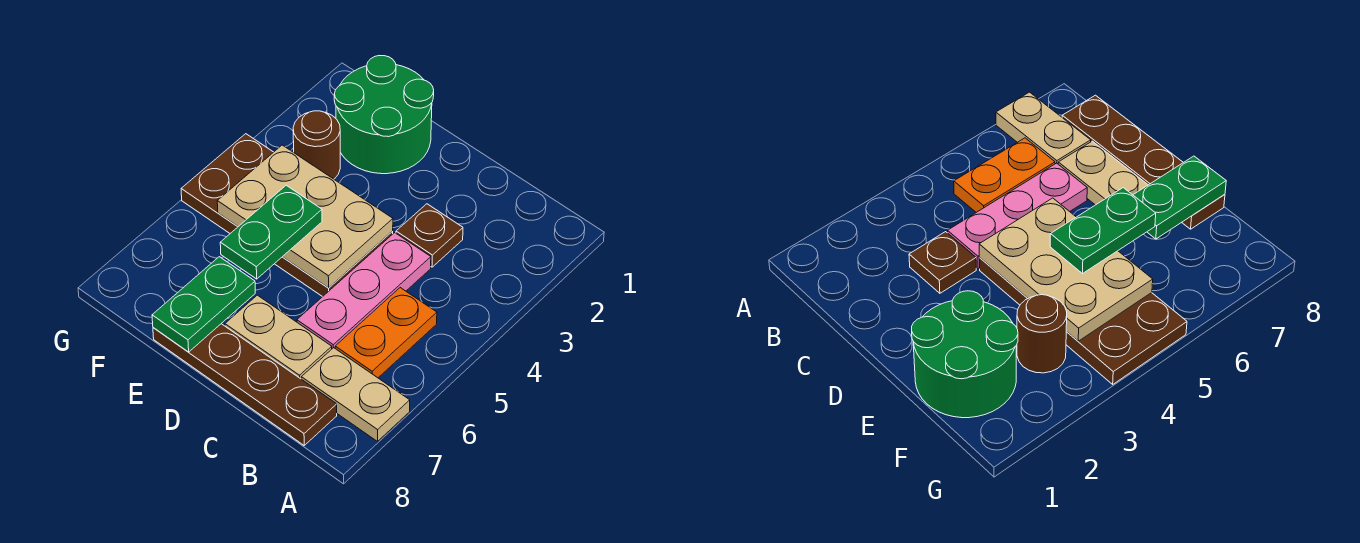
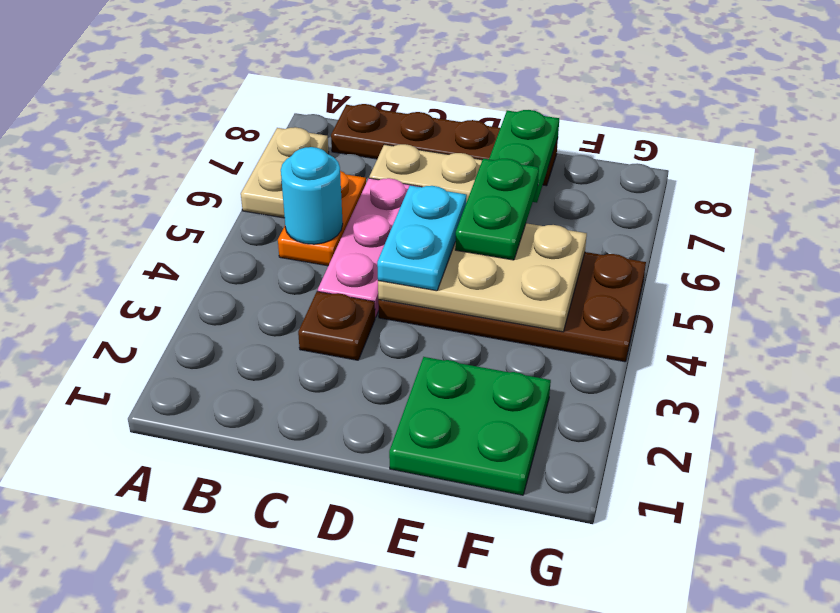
tan 1x2 plate [301,348,410,441] -> tan 1x2 plate turned to [241,127,329,218]
none -> cyan 1x1 round brick [281,147,343,244]
none -> cyan 1x2 plate [377,185,467,291]
green 2x2 round brick [334,56,434,174] -> green 2x2 plate [389,357,551,495]
brown 1x1 round brick [293,111,340,179] -> none

